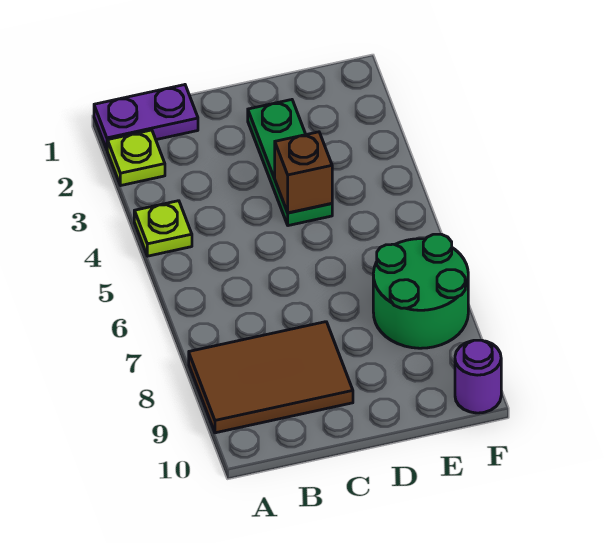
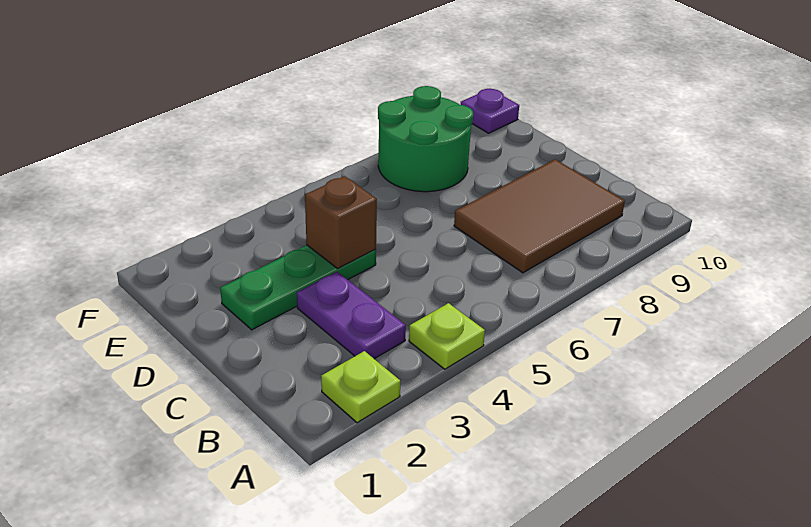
purple 1x2 plate [94,85,198,149] -> purple 1x2 plate moved to [297,272,406,359]
brown 2x3 tile [189,322,353,433] -> brown 2x3 tile turned to [454,159,625,273]
purple 1x1 round brick [455,340,501,413] -> purple 1x1 plate [461,89,519,133]

